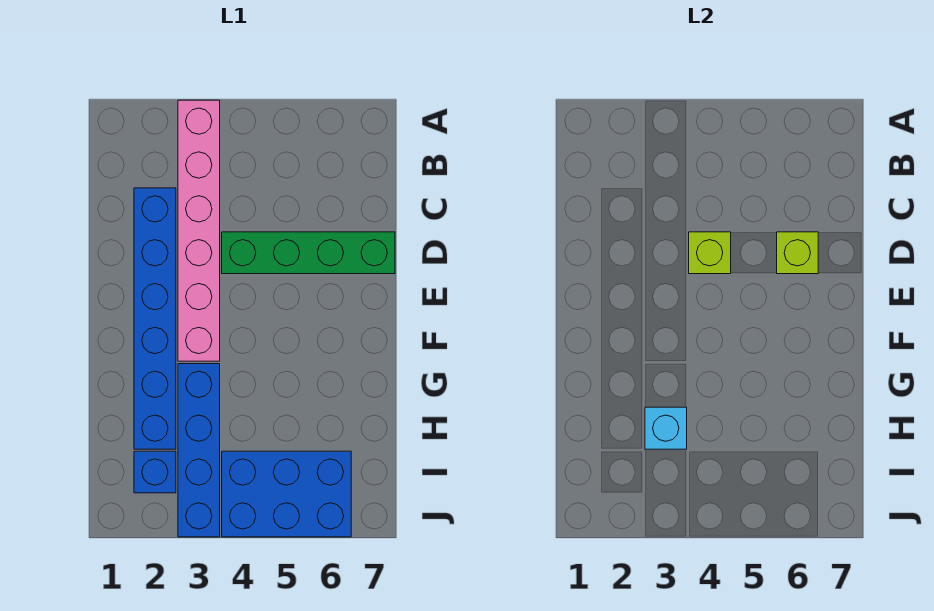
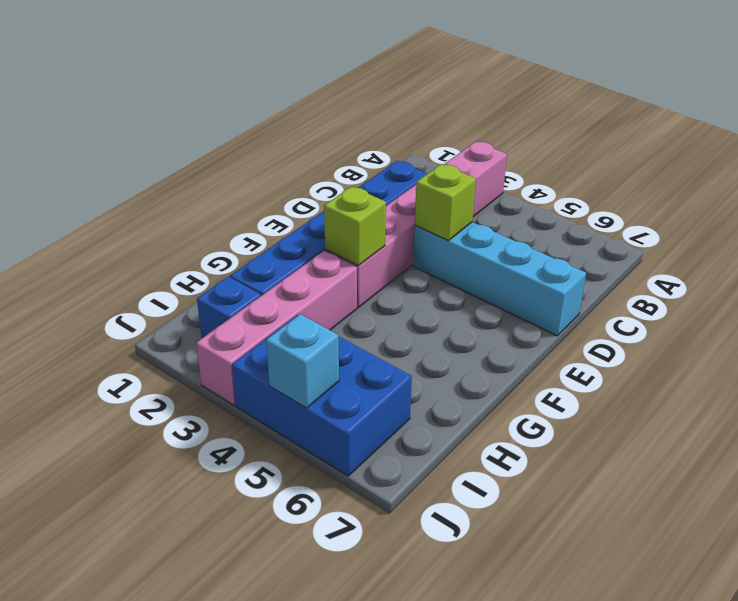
green 1x4 brick [222,232,395,274] -> cyan 1x4 brick [413,222,586,336]
lime 1x1 brick [777,232,818,274] -> lime 1x1 brick moved to [324,187,386,266]
blue 1x4 brick [178,364,220,537] -> pink 1x4 brick [196,251,357,406]
cyan 1x1 brick [645,407,687,449] -> cyan 1x1 brick moved to [266,314,339,408]

